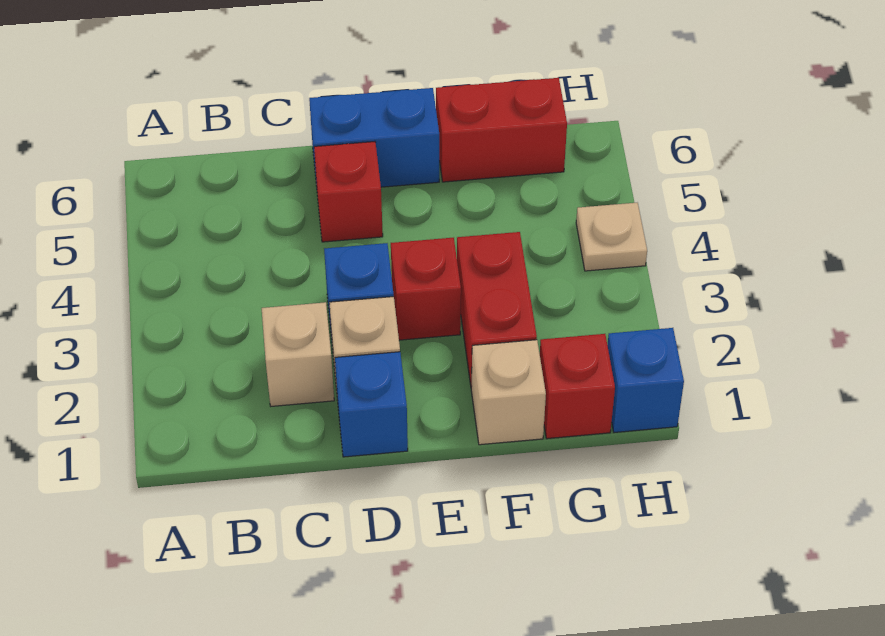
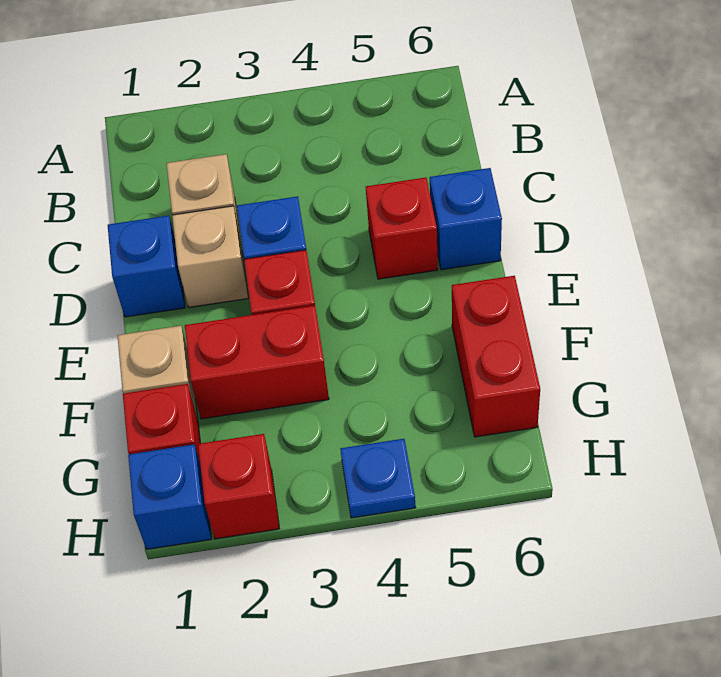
blue 1x2 brick [309,88,439,187] -> blue 1x1 brick [430,168,502,270]
none -> red 1x1 brick [198,434,280,539]
tan 1x1 plate [576,203,647,271] -> blue 1x1 plate [340,439,416,518]

